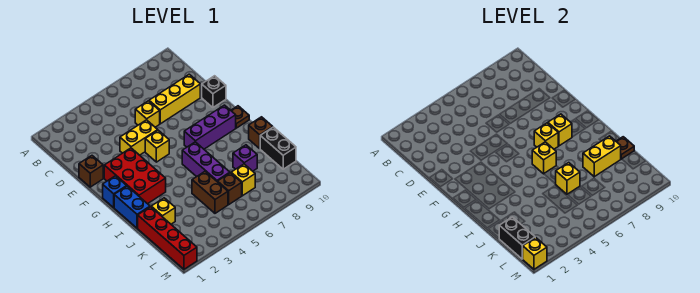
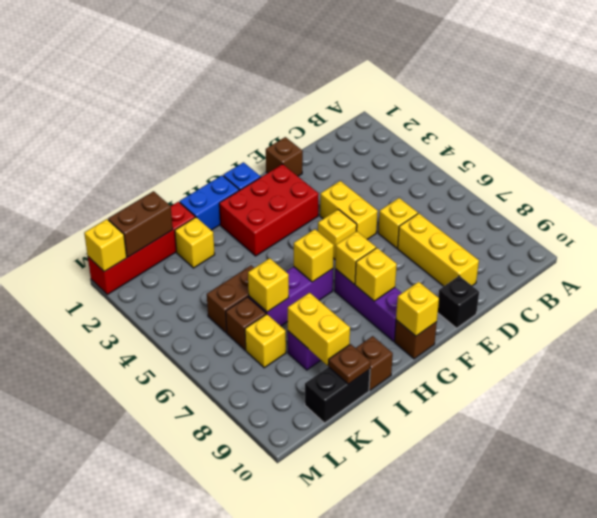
brown 1x1 plate [231,106,249,128] -> brown 1x1 brick [394,320,437,359]
none -> yellow 1x1 brick [396,282,439,336]
black 1x2 brick [499,217,535,259] -> brown 1x2 brick [108,191,173,257]

